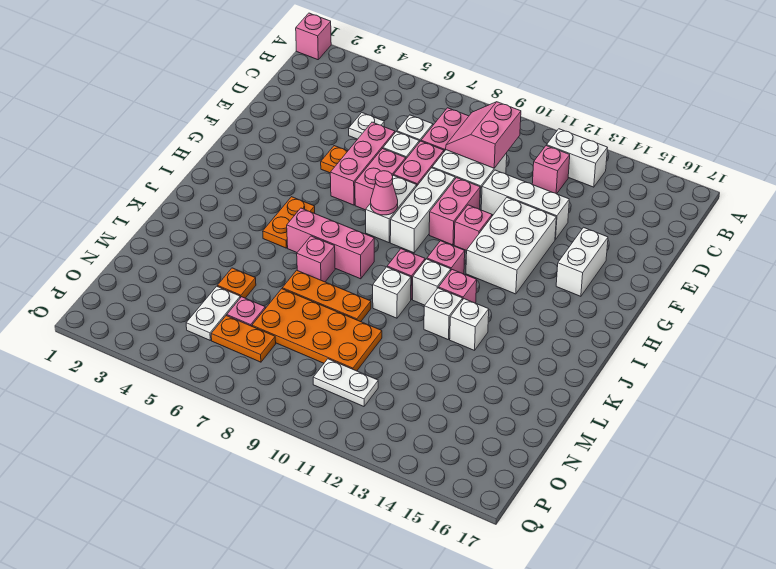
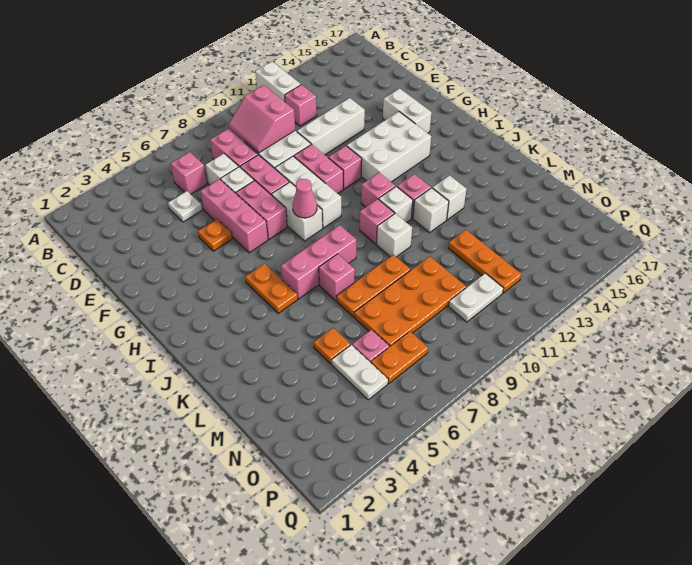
pink 1x1 brick [296,13,331,60] -> pink 1x1 brick moved to [171,152,207,194]
white 1x2 brick [547,129,607,187] -> white 1x2 brick turned to [255,61,301,102]
white 2x3 brick [466,198,556,294] -> white 2x3 brick turned to [347,112,431,182]
none -> orange 1x3 plate [448,230,521,293]

